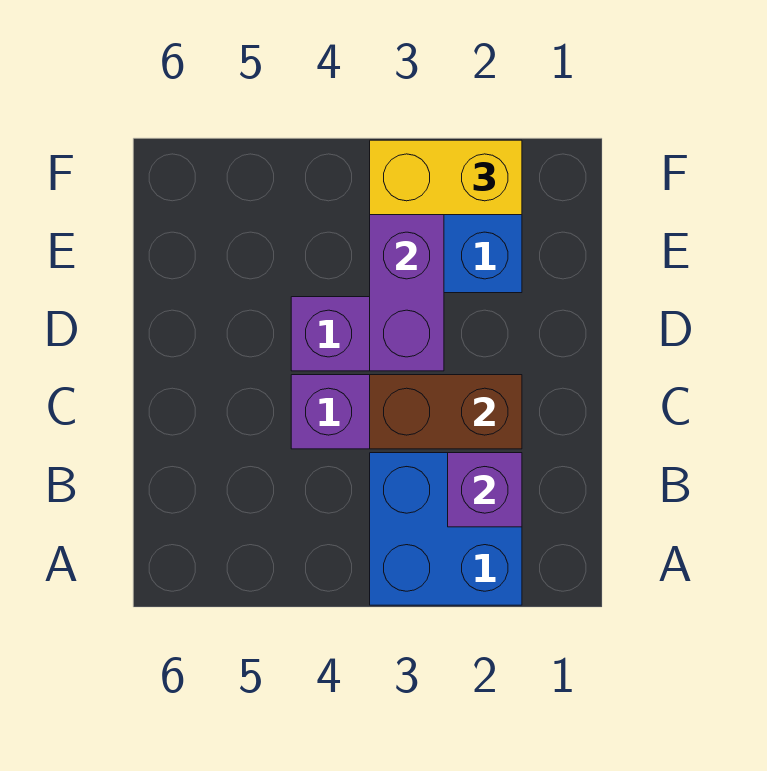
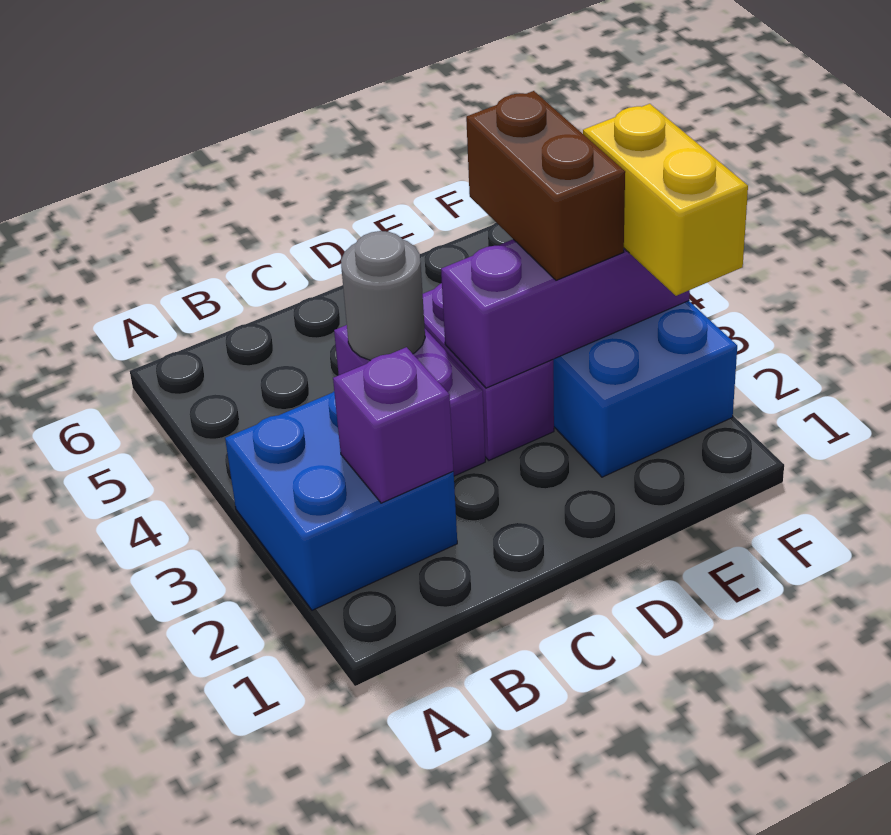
brown 1x2 brick [370,375,522,449] -> brown 1x2 brick moved to [466,91,625,280]
none -> grey 1x1 round brick [341,231,425,361]

